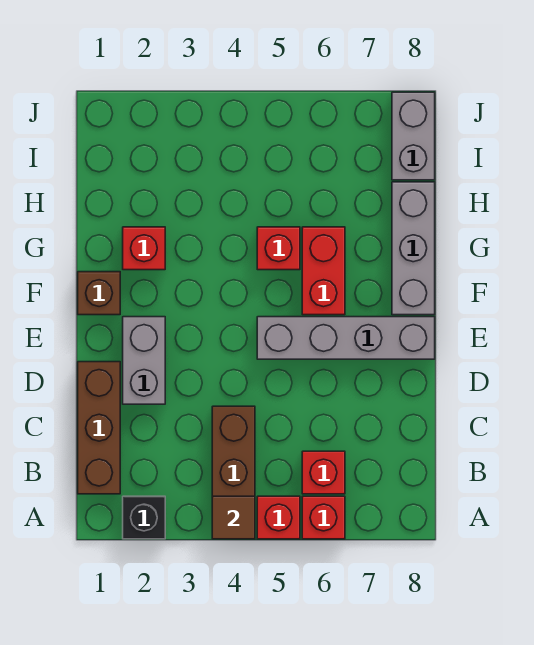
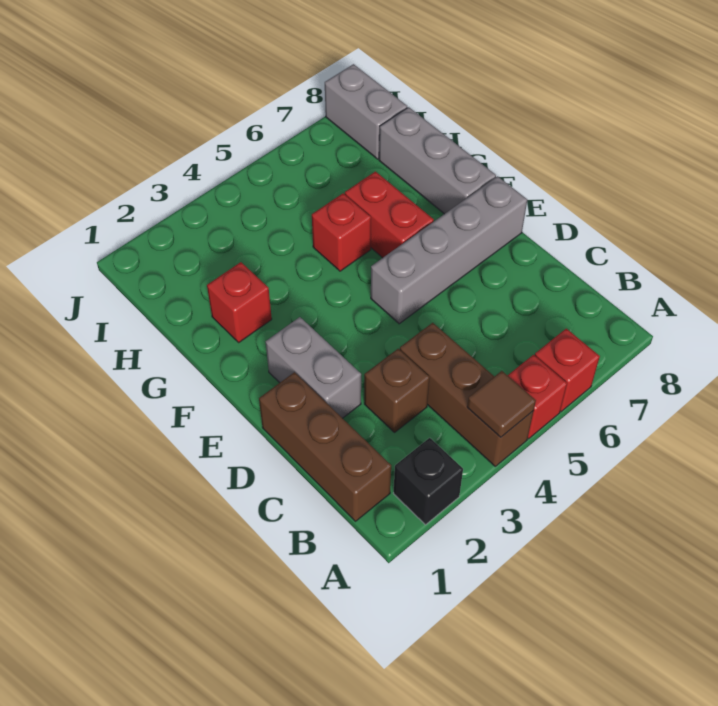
red 1x1 brick [302,451,345,494] -> none
brown 1x1 brick [78,272,120,315] -> brown 1x1 brick moved to [364,349,430,432]

